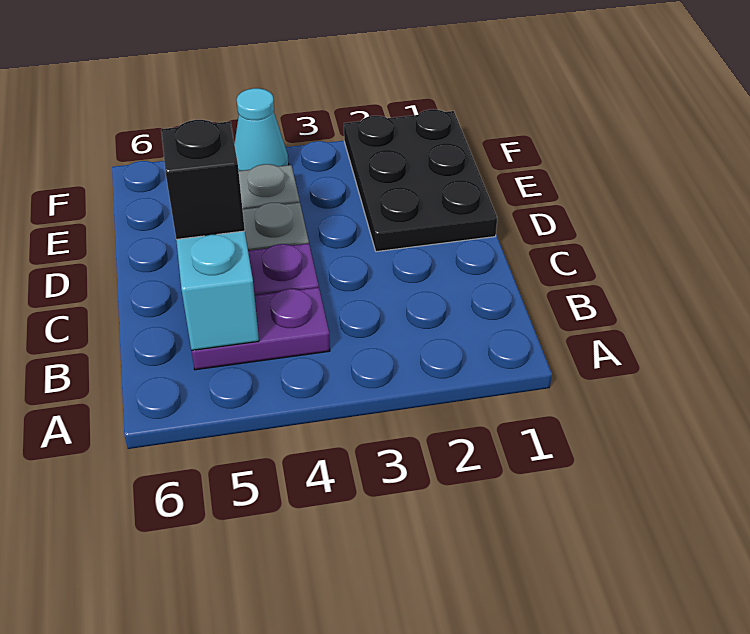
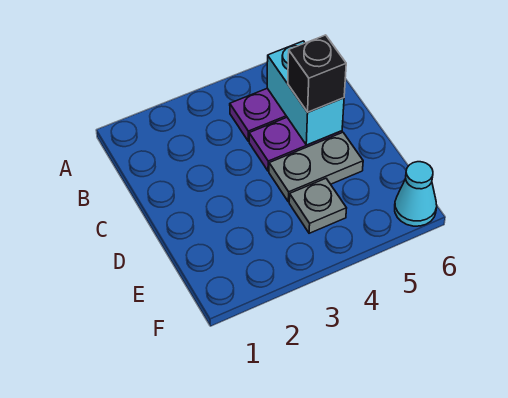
black 2x3 plate [344,109,497,252] -> none
cyan 1x1 cone [234,88,289,171] -> cyan 1x1 cone moved to [395,162,437,226]

